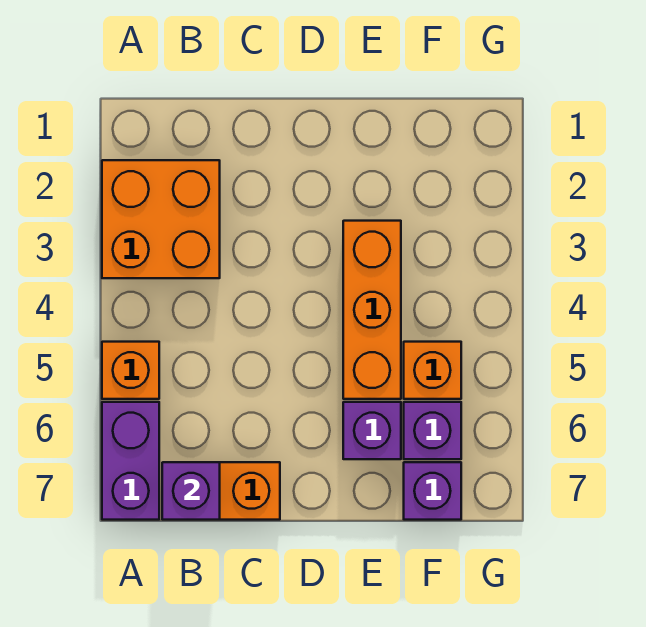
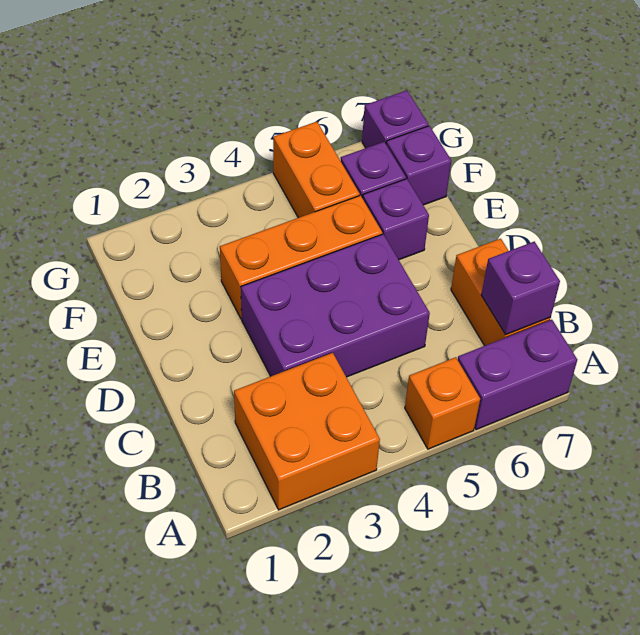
none -> purple 2x3 brick [241,234,430,377]
orange 1x1 brick [404,342,461,399] -> orange 1x2 brick [273,122,360,218]
none -> purple 1x1 brick [362,90,428,148]

